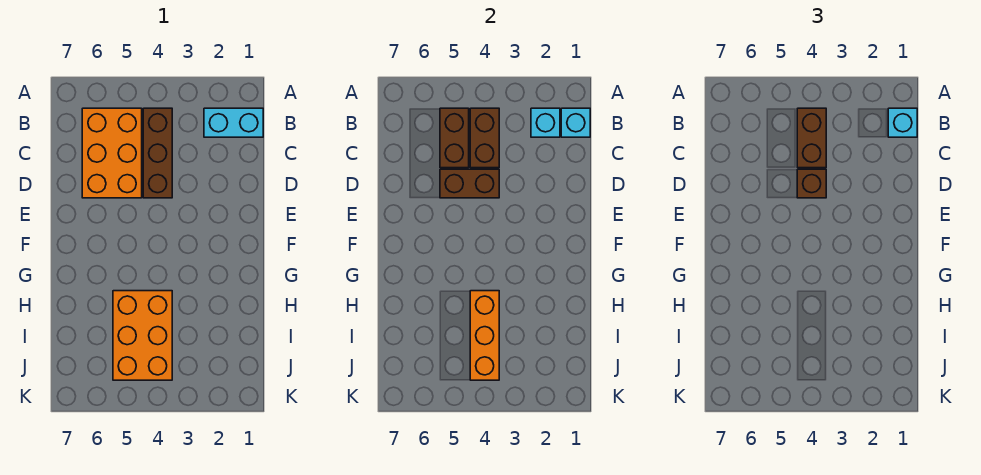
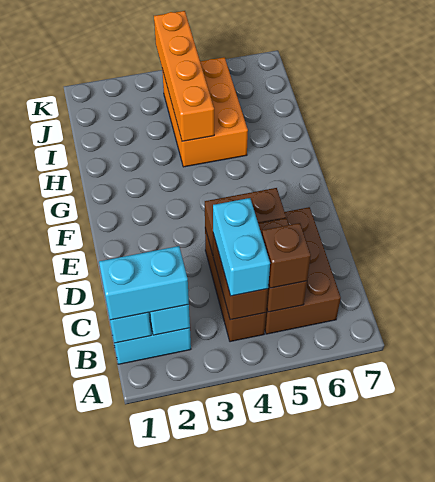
cyan 1x1 brick [888,108,917,137] -> cyan 1x2 brick [99,246,189,320]
brown 1x2 brick [797,108,826,168] -> cyan 1x2 brick [213,198,270,296]
orange 2x3 brick [82,108,142,198] -> brown 2x3 brick [265,207,341,334]
brown 1x1 brick [797,169,826,198] -> brown 1x1 brick moved to [262,223,311,288]
orange 1x3 brick [470,291,499,380] -> orange 1x4 brick [154,11,214,141]

